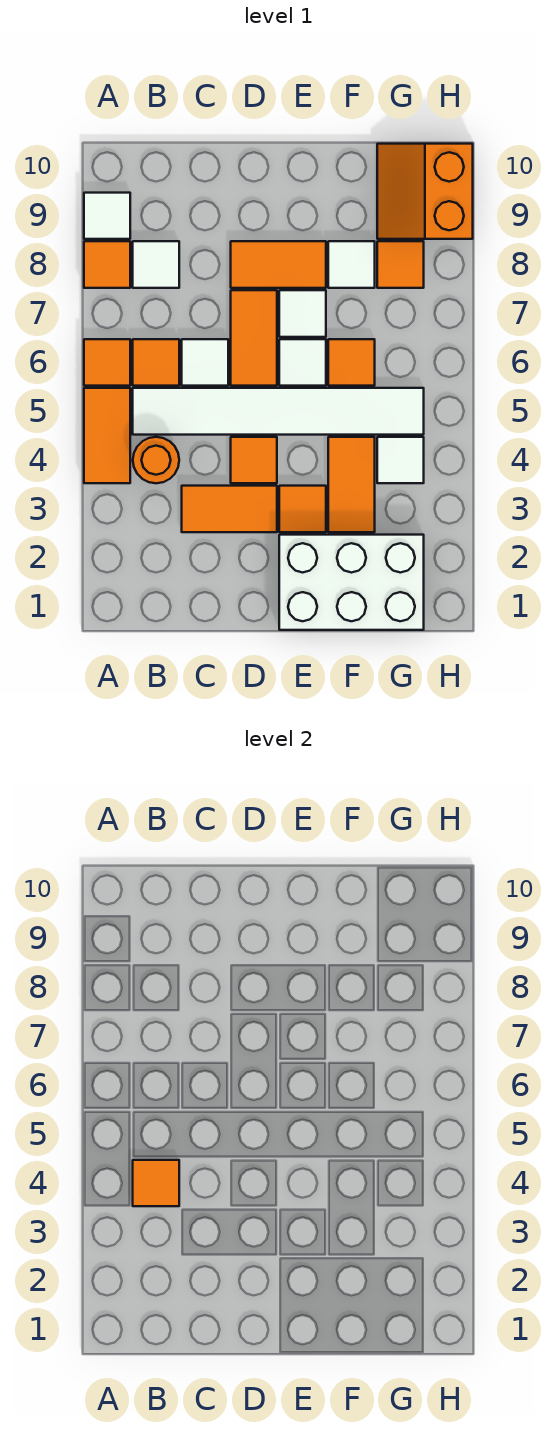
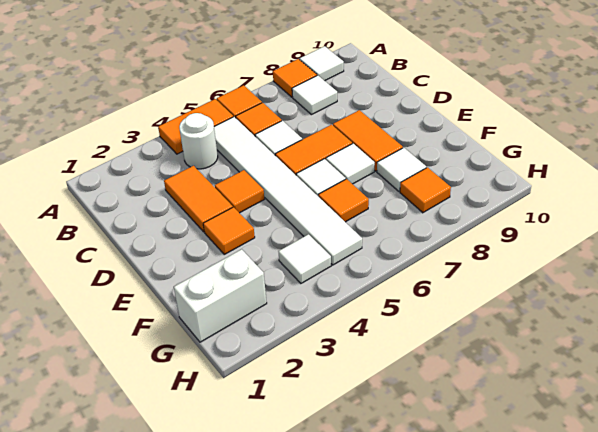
orange 1x1 round brick [133,437,179,483] -> white 1x1 round brick [179,113,218,169]
orange 1x1 tile [133,1160,179,1206] -> none
white 2x3 brick [279,535,424,630] -> white 1x2 brick [174,249,267,342]
orange 1x2 tile [328,437,375,532] -> none
orange 2x2 slope [377,144,473,239] -> none

